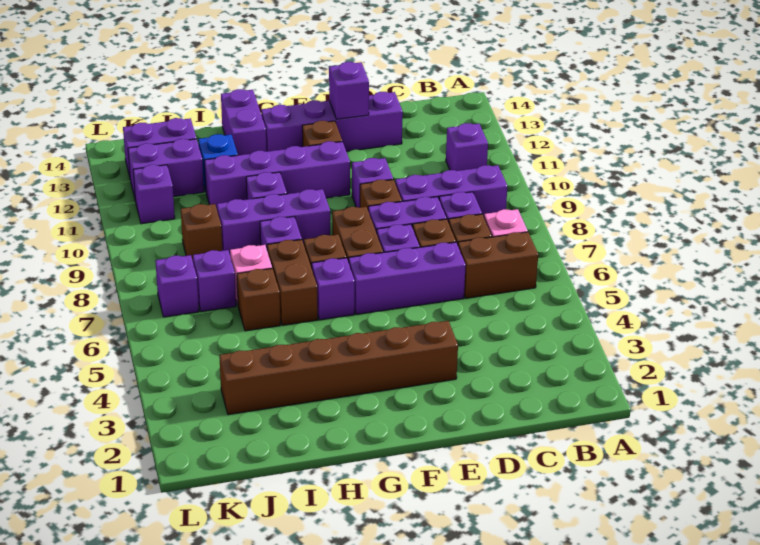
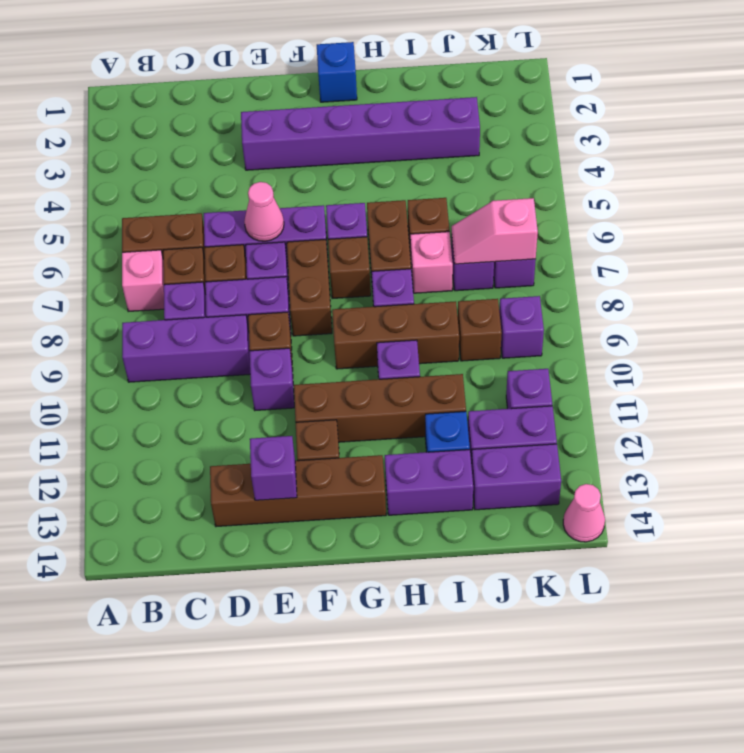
purple 1x1 brick [446,123,488,171] -> purple 1x1 brick moved to [499,296,544,358]
purple 1x4 brick [261,92,403,151] -> brown 1x4 brick [210,455,386,527]
brown 1x6 brick [219,321,458,415] -> purple 1x6 brick [241,97,480,170]
none -> pink 1x1 cone [244,182,284,241]
purple 1x4 brick [204,141,350,209] -> brown 1x4 brick [294,374,466,442]
none -> blue 1x1 brick [317,42,357,102]
purple 1x3 brick [217,189,330,254] -> brown 1x3 brick [332,301,459,369]
purple 1x2 brick [221,89,267,155] -> purple 1x2 brick turned to [385,450,473,515]
none -> pink 1x2 slope [452,198,538,264]
none -> pink 1x1 cone [563,484,605,542]

